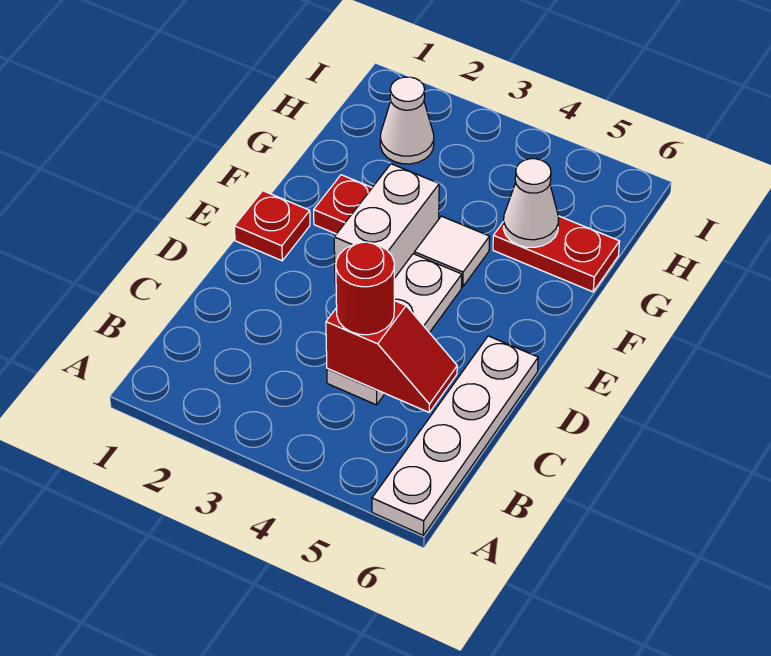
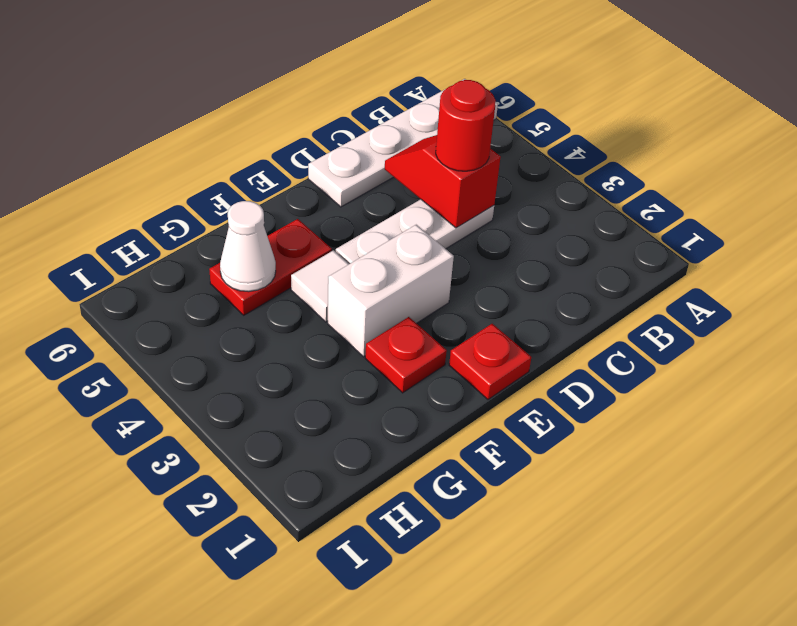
red 1x2 plate [493,216,620,292] -> red 1x2 plate turned to [209,219,332,315]
white 1x1 cone [380,77,434,164] -> none

